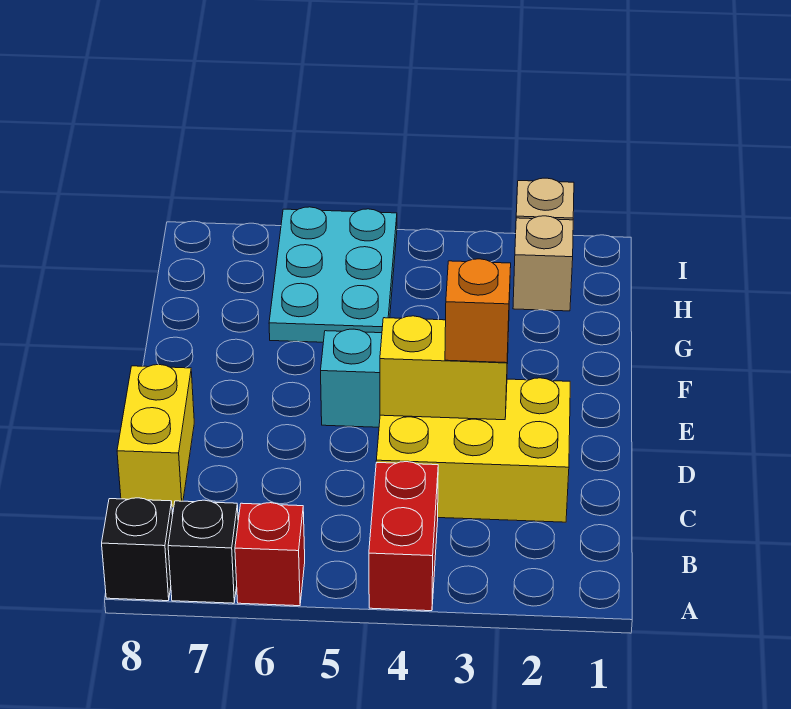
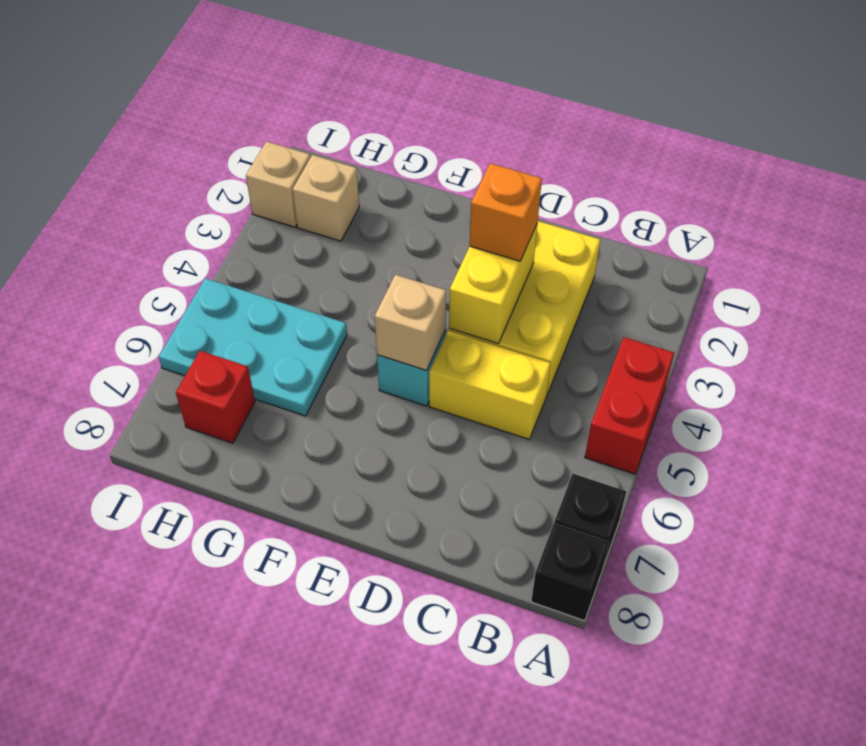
red 1x2 brick [369,462,438,611] -> red 1x2 brick turned to [585,337,674,474]
red 1x1 brick [235,503,305,606] -> red 1x1 brick moved to [176,351,255,443]
yellow 1x2 brick [117,365,194,508] -> yellow 1x2 brick moved to [429,331,551,439]
none -> tan 1x1 brick [375,275,446,370]

